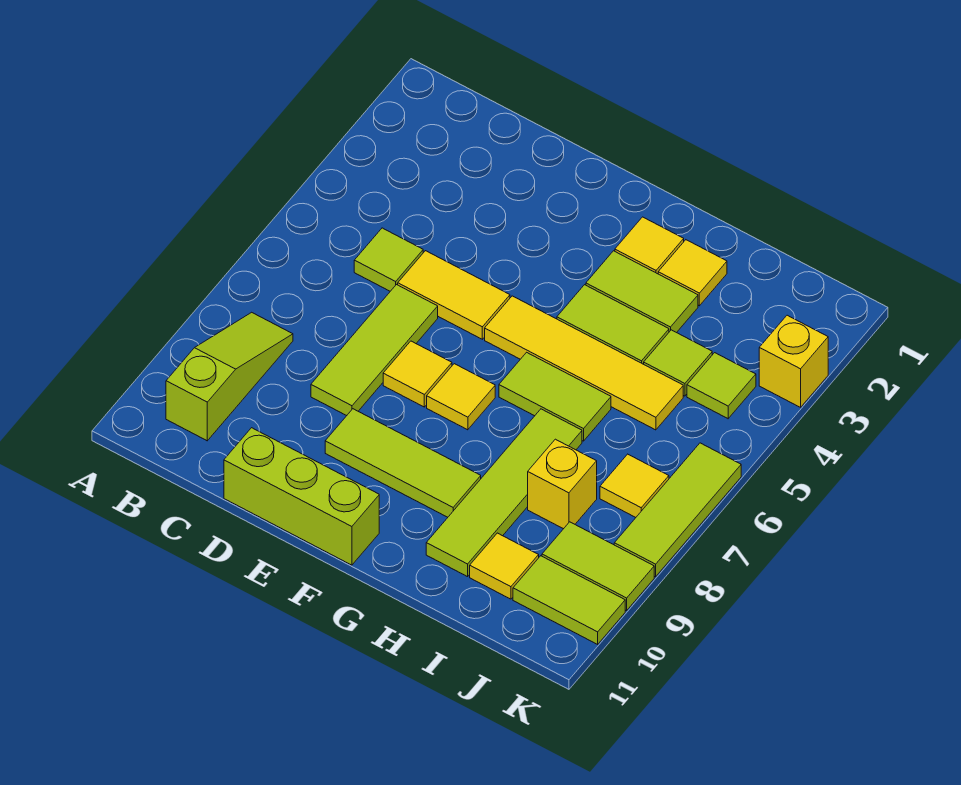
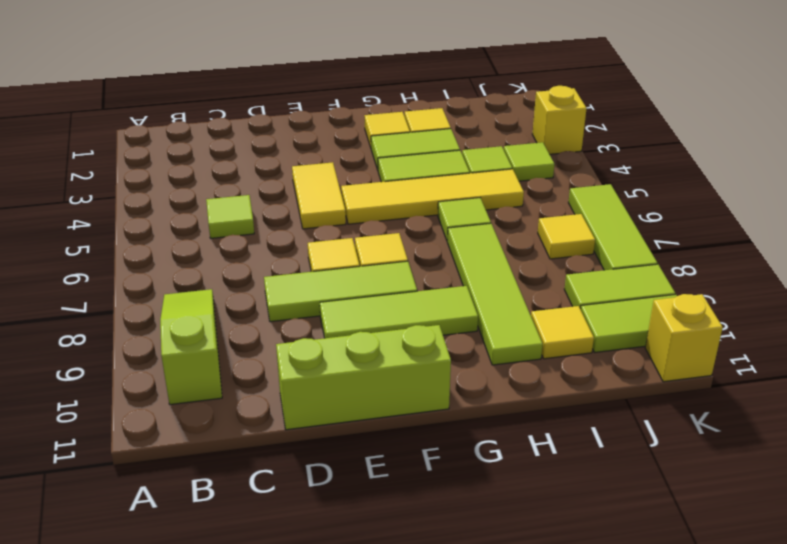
yellow 1x2 tile [398,251,510,339] -> yellow 1x2 tile turned to [292,162,346,229]
lime 1x3 tile [311,285,438,416] -> lime 1x3 tile turned to [264,261,417,322]
lime 1x2 tile [499,352,611,441] -> lime 1x1 tile [438,198,491,240]
yellow 1x1 brick [528,439,597,529] -> yellow 1x1 brick moved to [645,294,723,382]

